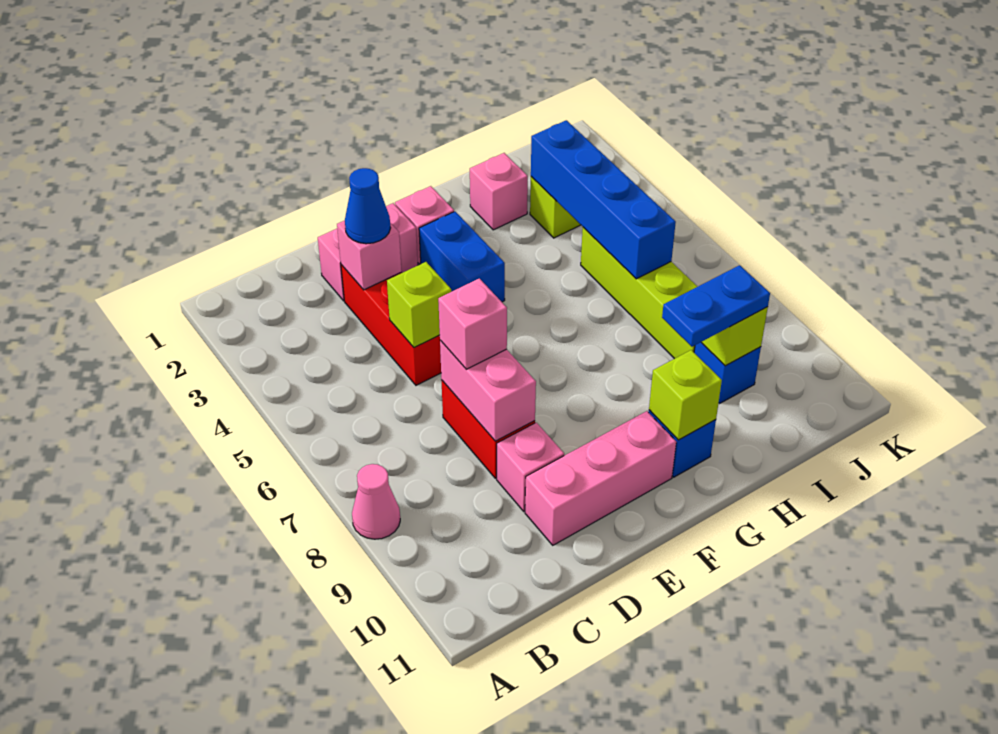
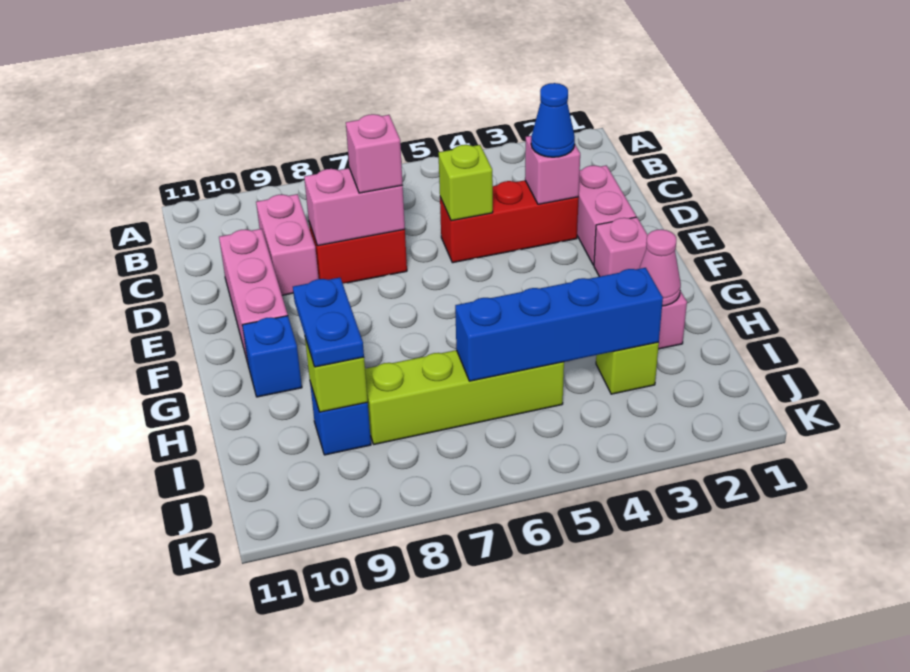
pink 1x1 cone [352,464,400,539] -> pink 1x1 cone moved to [639,229,681,306]
pink 1x1 brick [497,423,564,511] -> pink 1x2 brick [256,194,319,295]
blue 1x2 brick [419,212,505,302] -> none
lime 1x1 brick [649,350,722,440] -> none

